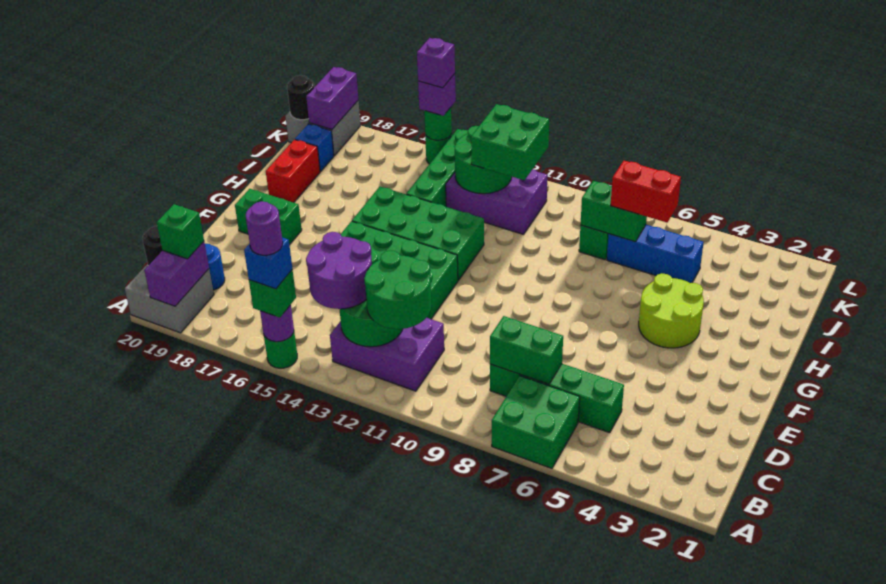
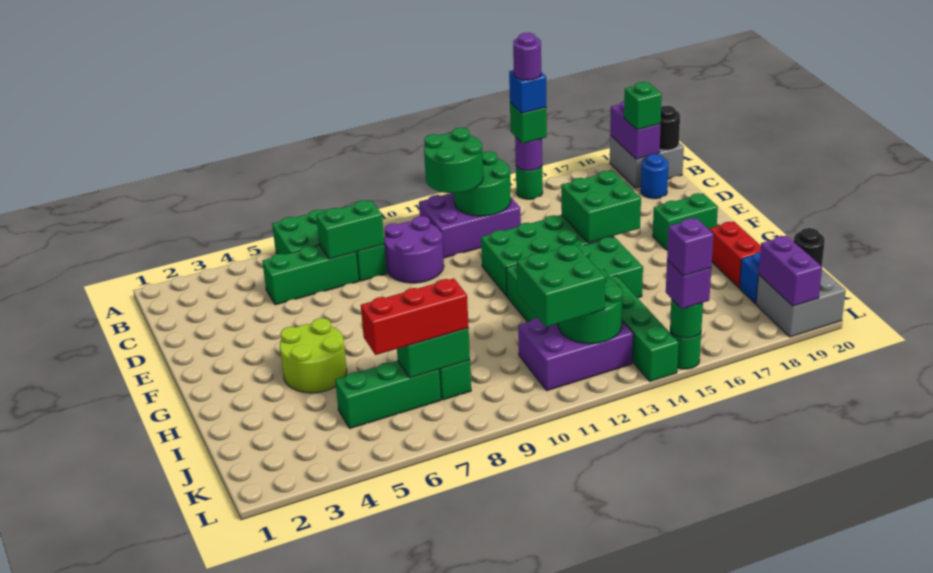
purple 2x2 round brick [306,232,372,309] -> purple 2x2 round brick moved to [384,216,444,283]
none -> green 2x2 brick [561,171,641,243]
blue 1x3 brick [607,225,704,283] -> green 1x3 brick [335,361,441,428]
red 1x2 brick [611,161,681,222] -> red 1x3 brick [361,278,469,355]

